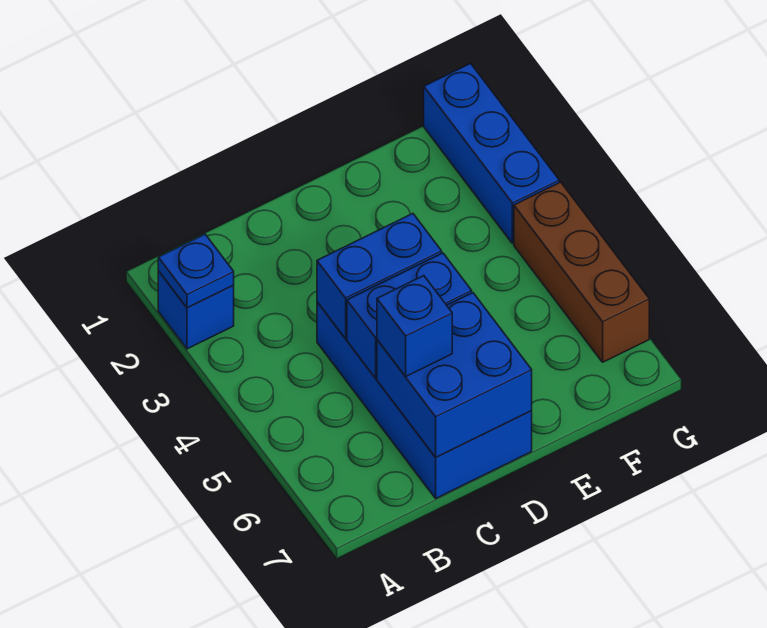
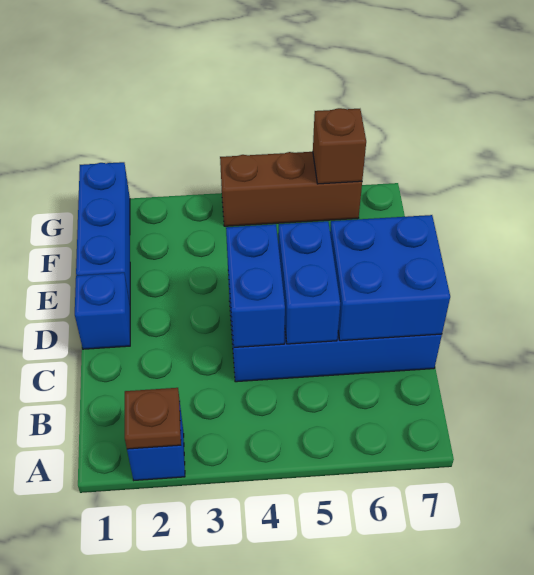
blue 1x1 plate [158,234,234,308] -> brown 1x1 plate [125,388,181,449]
blue 1x1 brick [377,276,452,377] -> blue 1x1 brick moved to [75,273,130,349]
blue 1x3 brick [424,63,559,244] -> blue 1x3 brick turned to [76,162,130,303]
none -> brown 1x1 brick [313,108,366,184]

